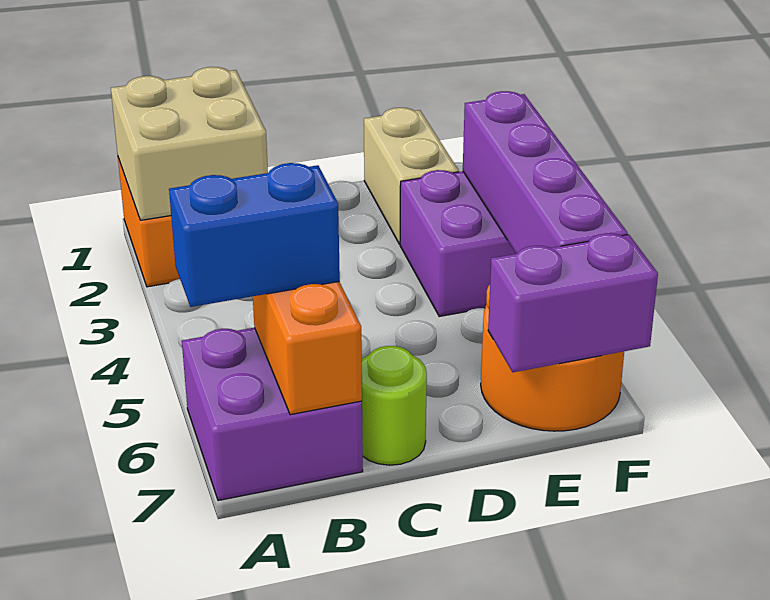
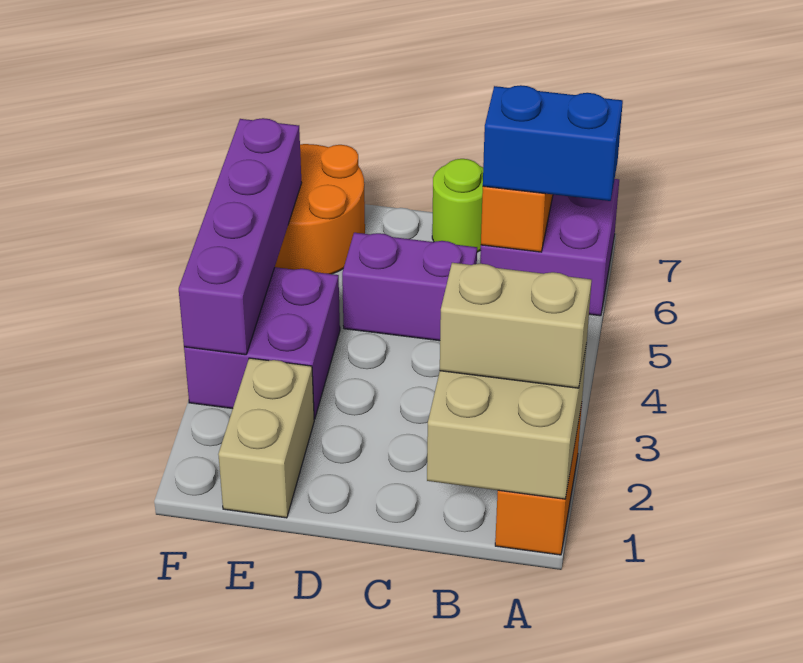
none -> tan 1x2 brick [440,263,592,388]
purple 1x2 brick [488,233,658,372] -> purple 1x2 brick moved to [342,233,477,341]

